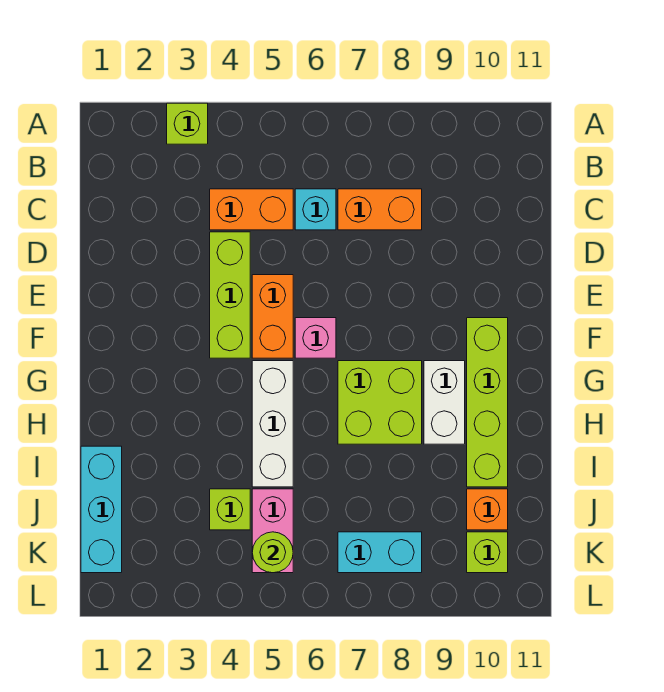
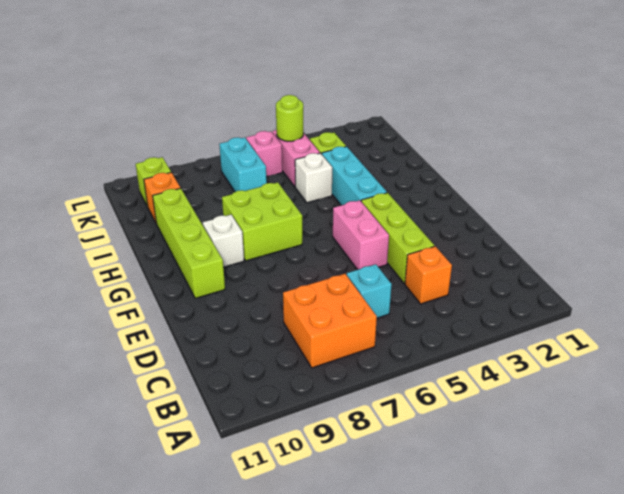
lime 1x1 brick [167,103,208,144] -> none
orange 1x2 brick [210,189,293,230] -> orange 1x1 brick [405,246,452,304]
orange 1x2 brick [338,189,422,230] -> orange 2x2 brick [283,274,377,368]
orange 1x2 brick [252,275,293,358] -> pink 1x2 brick [333,200,389,270]
pink 1x1 brick [295,318,336,358] -> pink 1x1 brick moved to [246,131,282,177]
white 1x3 brick [252,361,293,487] -> white 1x1 brick [295,153,332,203]
white 1x2 brick [424,361,465,444] -> white 1x1 brick [203,215,244,267]
cyan 1x3 brick [81,446,122,573] -> cyan 1x3 brick moved to [322,147,387,205]
cyan 1x2 brick [338,532,422,573] -> cyan 1x2 brick turned to [219,137,267,192]

